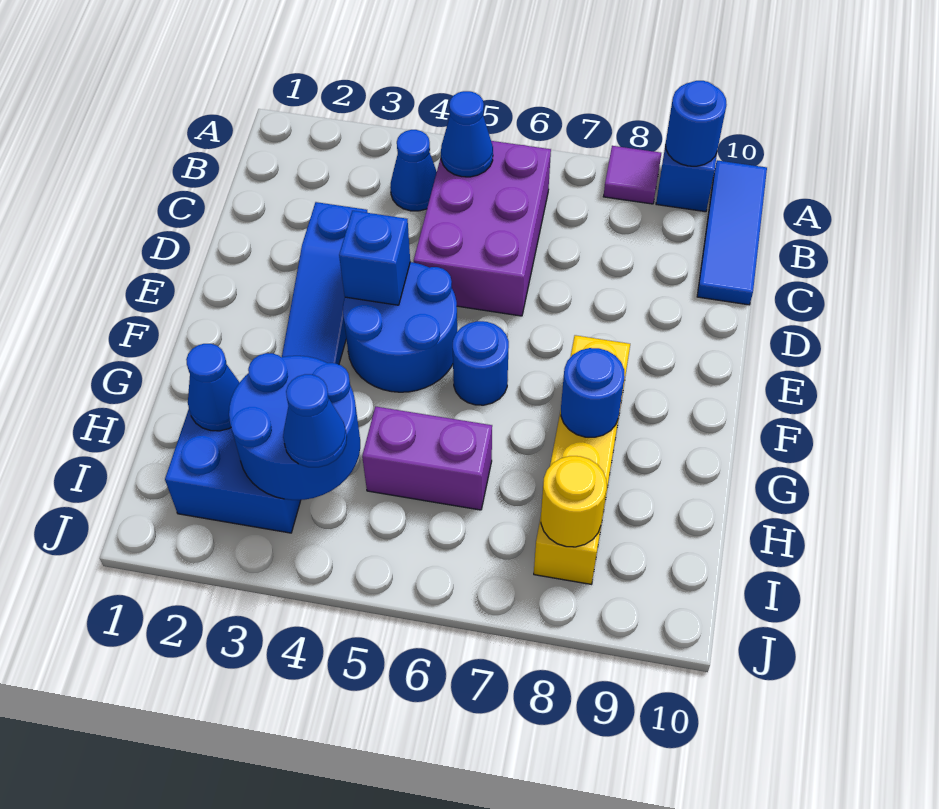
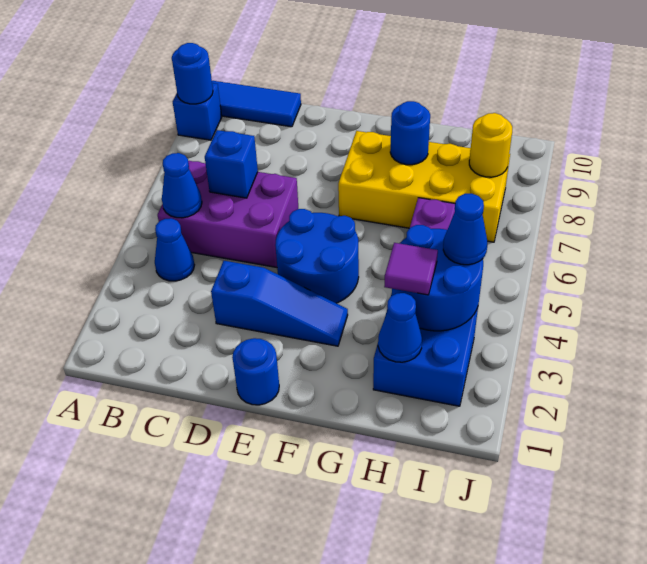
purple 1x1 tile [603,146,661,204] -> purple 1x1 tile moved to [384,243,438,295]
blue 1x1 brick [339,211,410,305] -> blue 1x1 brick moved to [205,130,258,198]
blue 1x1 round brick [453,321,509,405] -> blue 1x1 round brick moved to [232,338,279,405]
yellow 1x4 brick [534,335,630,584] -> yellow 2x4 brick [338,131,510,242]

